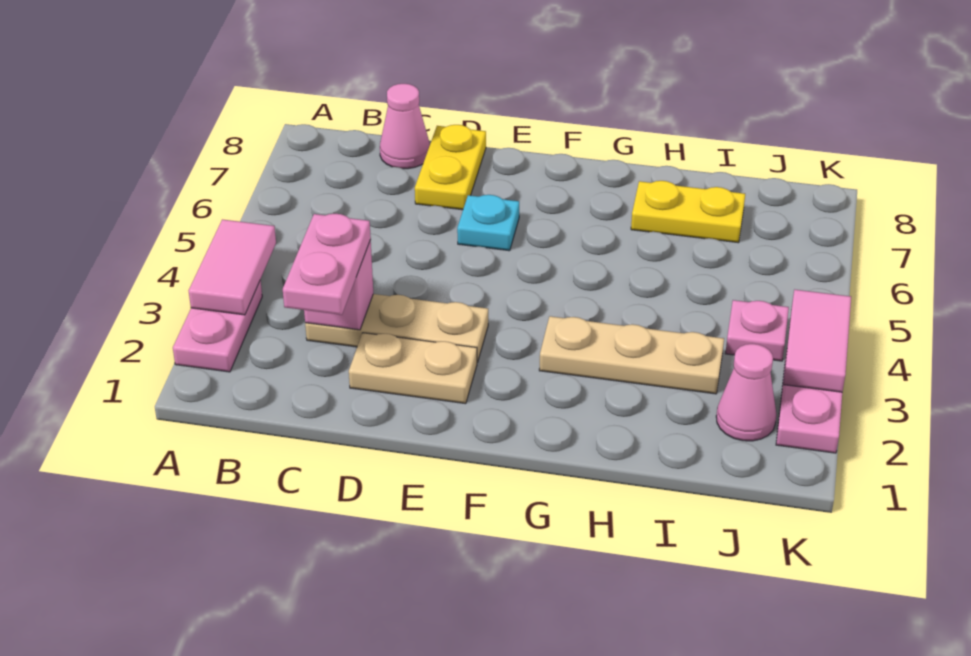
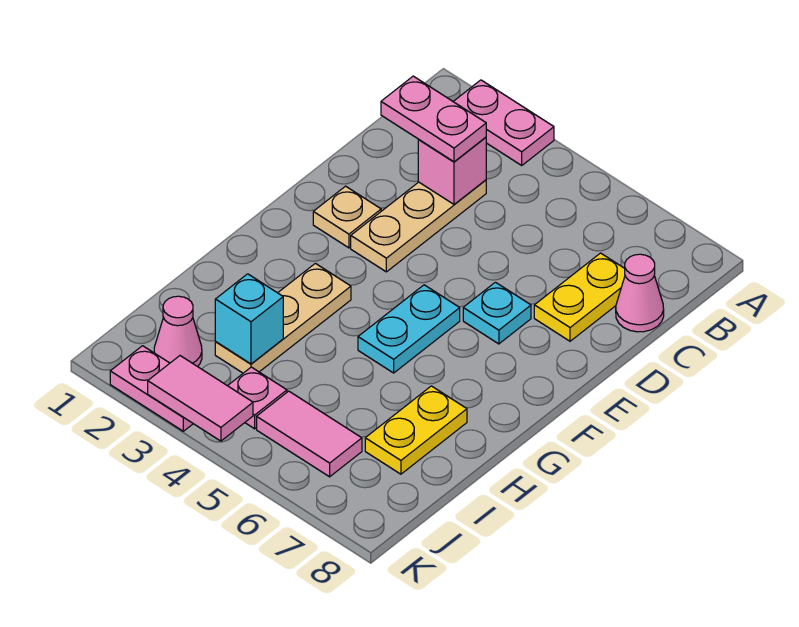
pink 1x2 tile [189,219,276,315] -> pink 1x2 tile moved to [257,391,362,477]
tan 1x2 plate [349,333,477,404] -> tan 1x1 plate [313,186,381,248]
yellow 1x2 plate [415,125,486,210] -> yellow 1x2 plate turned to [534,253,625,341]
none -> cyan 1x2 plate [358,285,460,373]
none -> cyan 1x1 brick [215,274,283,364]

